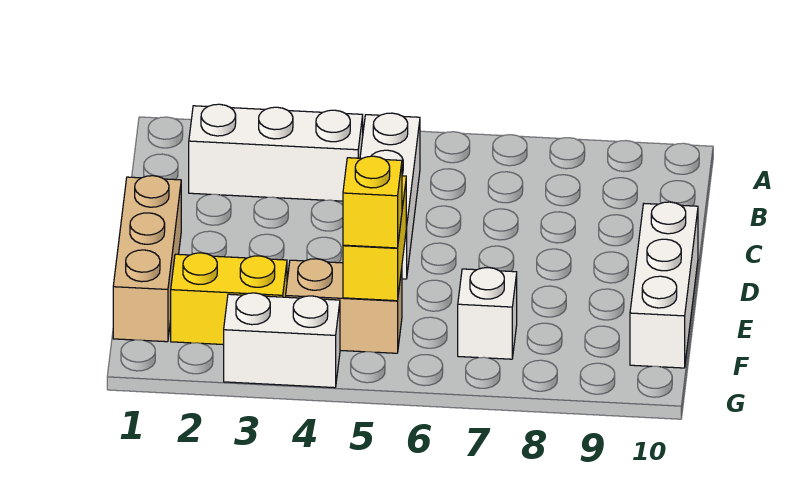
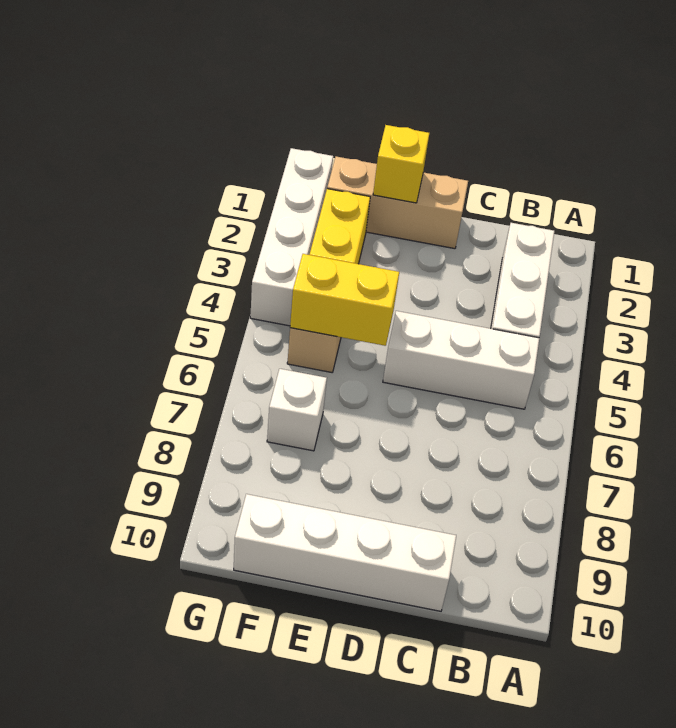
white 1x3 brick [630,202,698,368] -> white 1x4 brick [234,494,456,611]
yellow 1x1 brick [343,156,402,248] -> yellow 1x1 brick moved to [373,125,429,203]
white 1x2 brick [224,293,340,388] -> white 1x4 brick [250,148,333,326]

